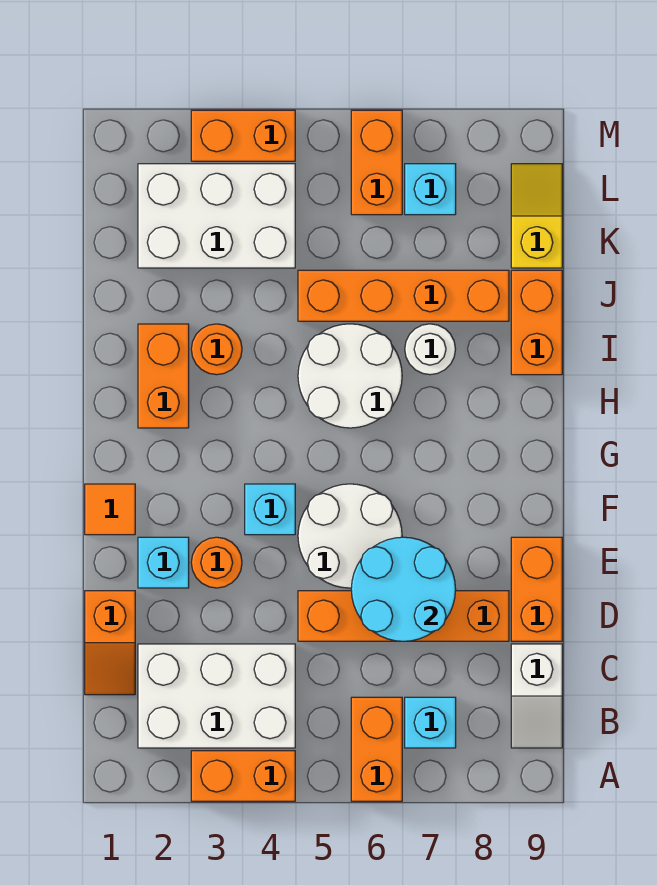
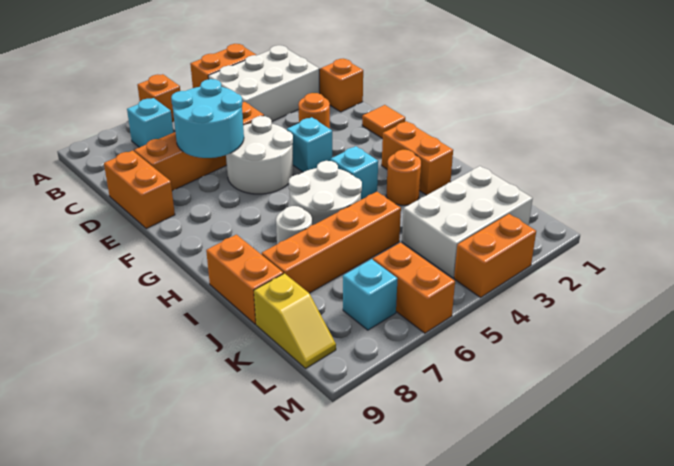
orange 1x2 brick [351,697,402,801] -> orange 1x1 brick [137,74,180,122]
white 1x2 slope [511,644,562,748] -> none
cyan 1x1 brick [138,537,189,588] -> cyan 1x1 brick moved to [331,146,378,200]

